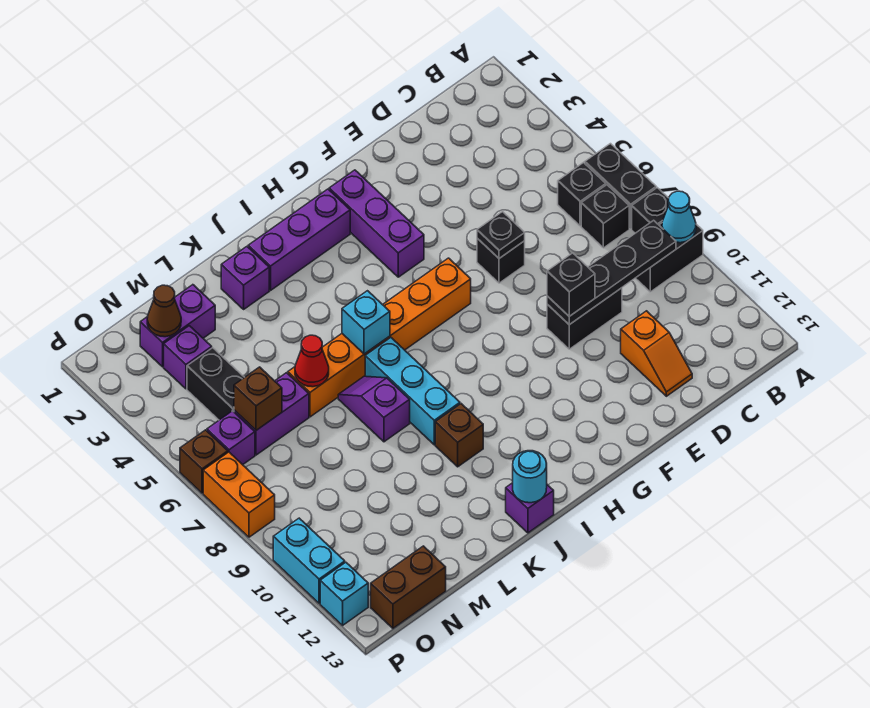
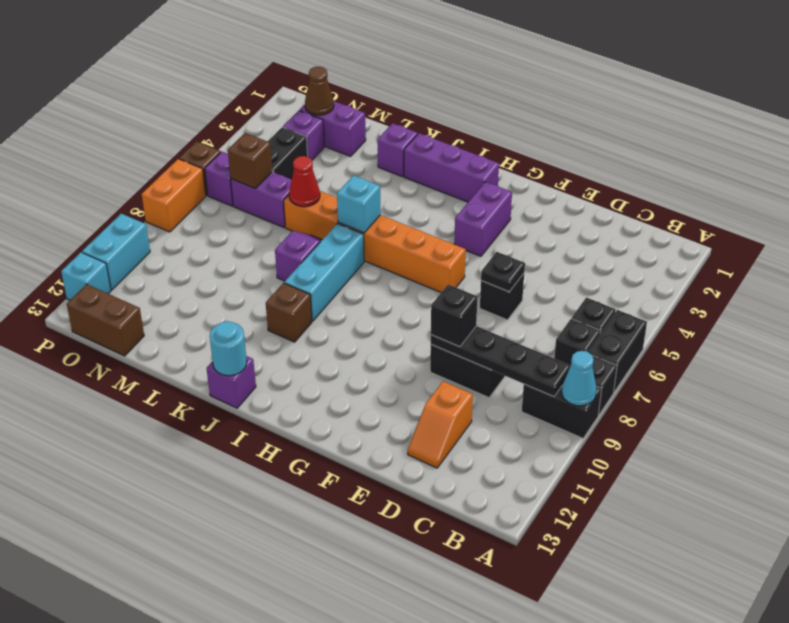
purple 1x3 brick [329,170,424,277] -> purple 1x2 brick [454,182,512,256]

